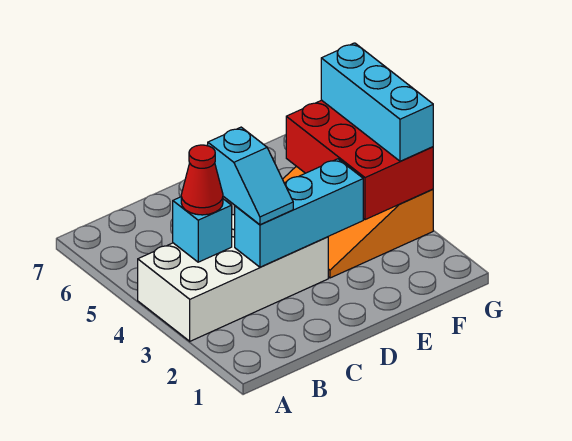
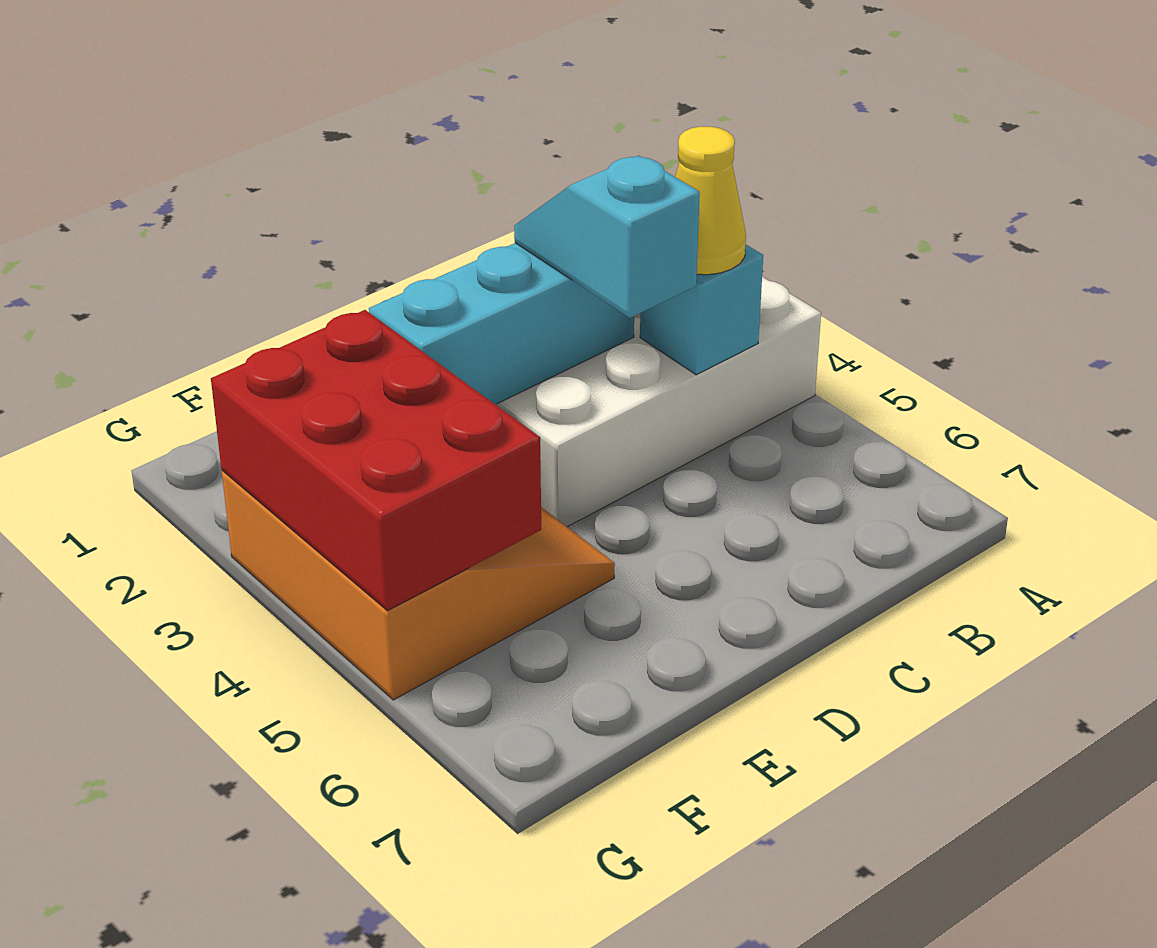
red 1x1 cone [181,145,223,215] -> yellow 1x1 cone [675,127,746,275]
cyan 1x3 brick [321,43,433,161] -> none

